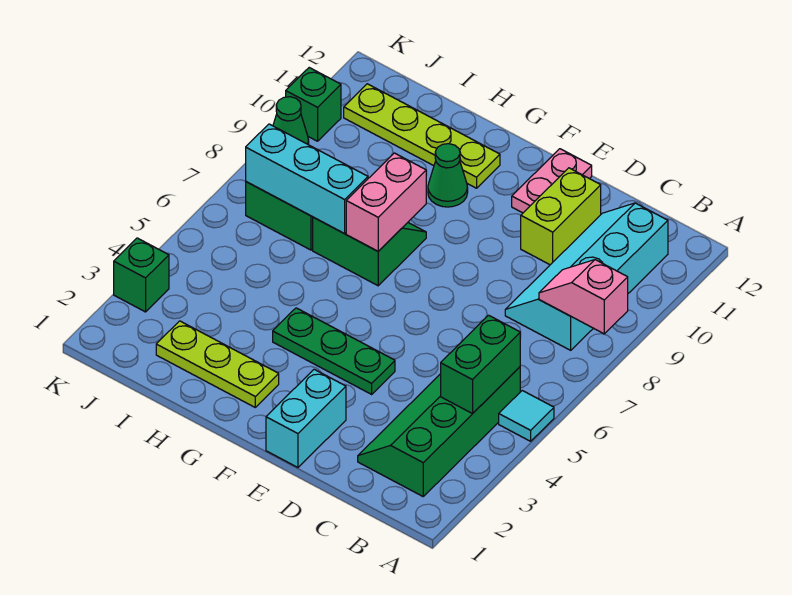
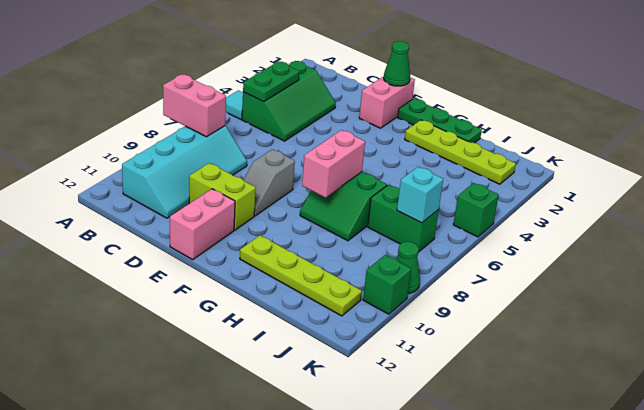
pink 1x2 slope [539,260,628,334] -> pink 1x2 brick [163,74,226,137]
green 2x4 slope [358,367,520,496] -> green 2x3 slope [242,61,336,141]
green 1x2 brick [441,315,520,414] -> green 1x2 plate [243,62,299,102]
lime 1x2 brick [521,168,601,265] -> lime 1x2 brick turned to [189,163,256,230]
cyan 1x2 brick [266,369,346,467] -> pink 1x2 brick [359,76,415,128]
green 1x3 plate [273,308,395,394] -> green 1x3 plate moved to [398,99,482,143]
none -> grey 1x2 slope [244,149,295,216]
pink 1x2 plate [512,149,592,213] -> pink 1x2 brick [170,189,235,260]
lime 1x3 plate [156,321,279,407] -> lime 1x4 plate [405,120,516,184]
green 1x1 cone [428,144,468,207] -> green 1x1 cone moved to [384,41,410,86]
cyan 1x3 brick [246,124,368,234] -> cyan 1x1 brick [397,167,443,223]
green 1x1 brick [114,238,169,312] -> green 1x1 brick moved to [453,183,499,237]

